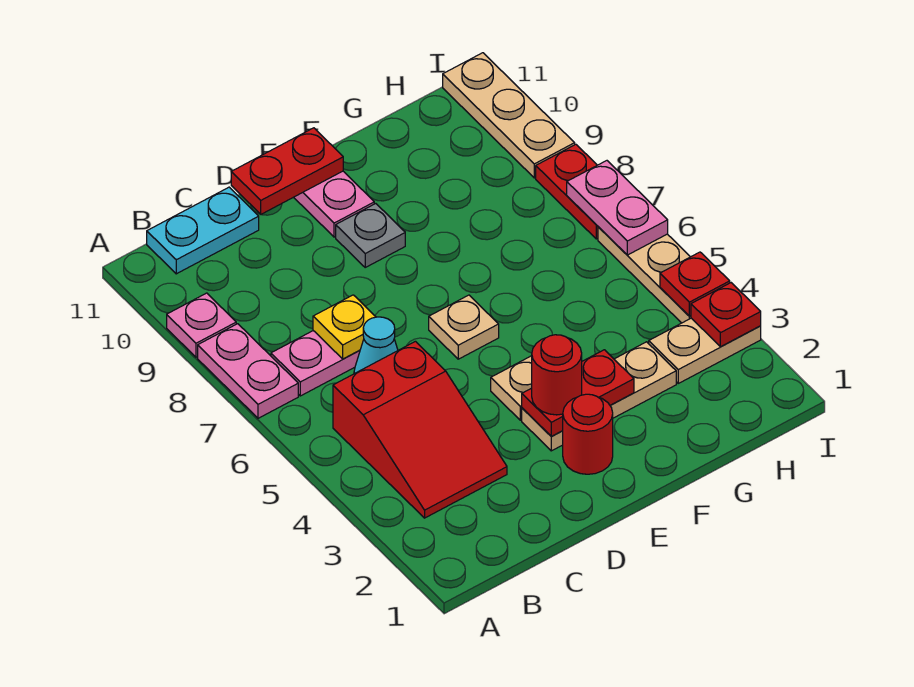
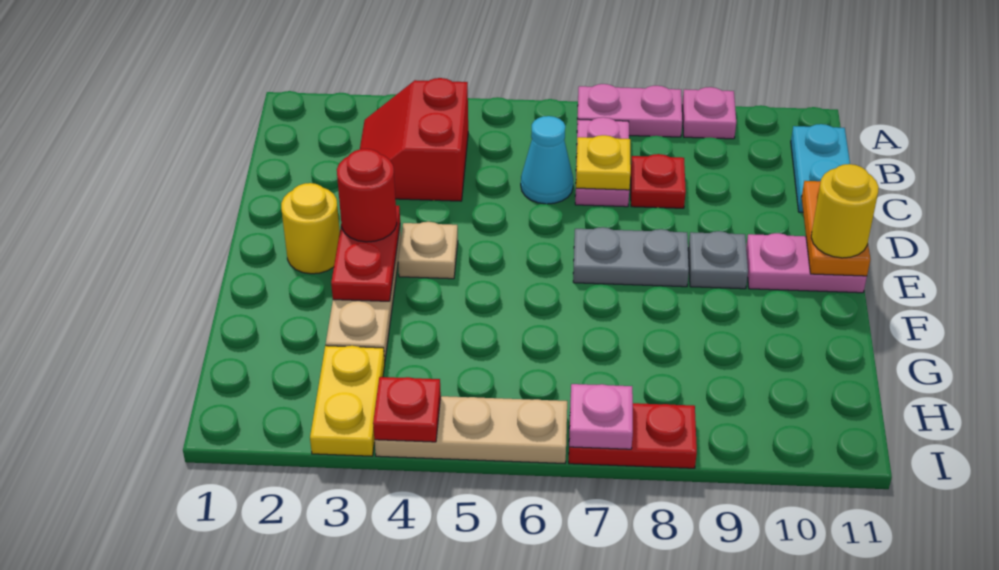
red 2x3 slope [333,341,507,518] -> red 2x2 slope [360,78,468,201]
red 1x2 plate [231,128,343,214] -> orange 1x2 plate [802,181,870,276]
red 1x1 round brick [563,394,613,474] -> yellow 1x1 round brick [281,183,340,274]
tan 1x1 plate [429,295,499,359] -> none
none -> grey 1x2 plate [573,227,689,287]
none -> yellow 1x1 round brick [811,164,879,258]
tan 1x2 plate [649,318,761,383] -> yellow 1x2 plate [310,346,385,456]
red 1x1 plate [691,283,761,347] -> red 1x1 plate moved to [631,154,686,208]
pink 1x2 plate [567,161,668,255] -> pink 1x1 plate [569,384,633,449]
tan 1x3 plate [443,53,575,178] -> none

